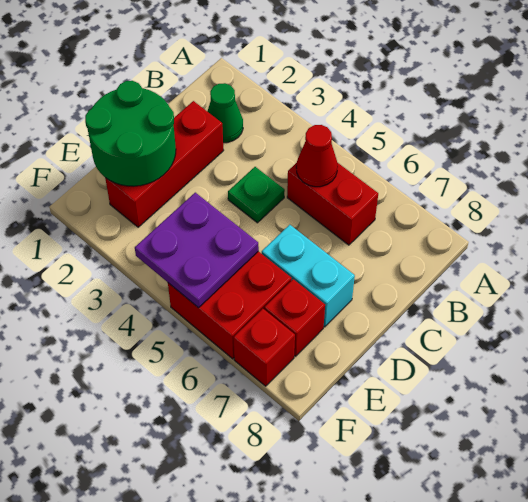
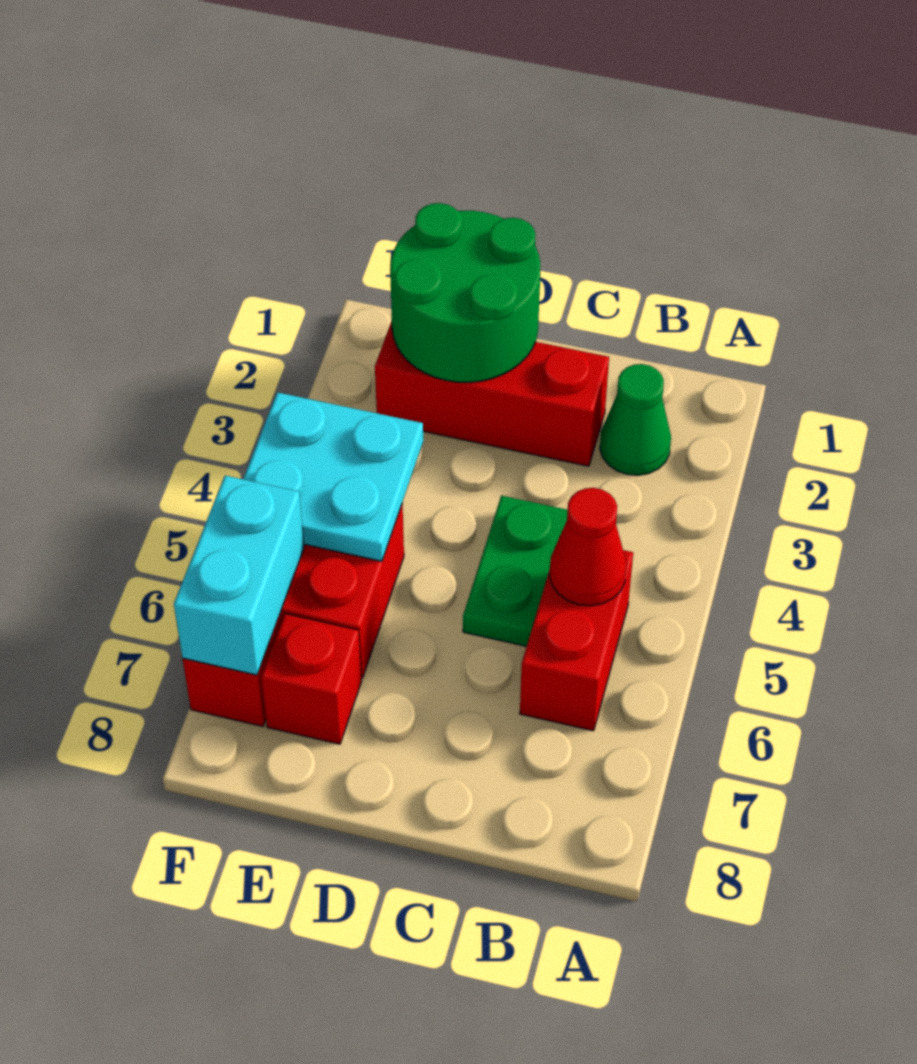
green 1x1 plate [228,167,285,223] -> green 1x2 plate [463,496,568,646]
cyan 1x2 brick [262,225,355,327] -> cyan 1x2 brick moved to [174,476,304,675]
purple 2x2 plate [135,193,259,308] -> cyan 2x2 plate [243,392,423,561]

